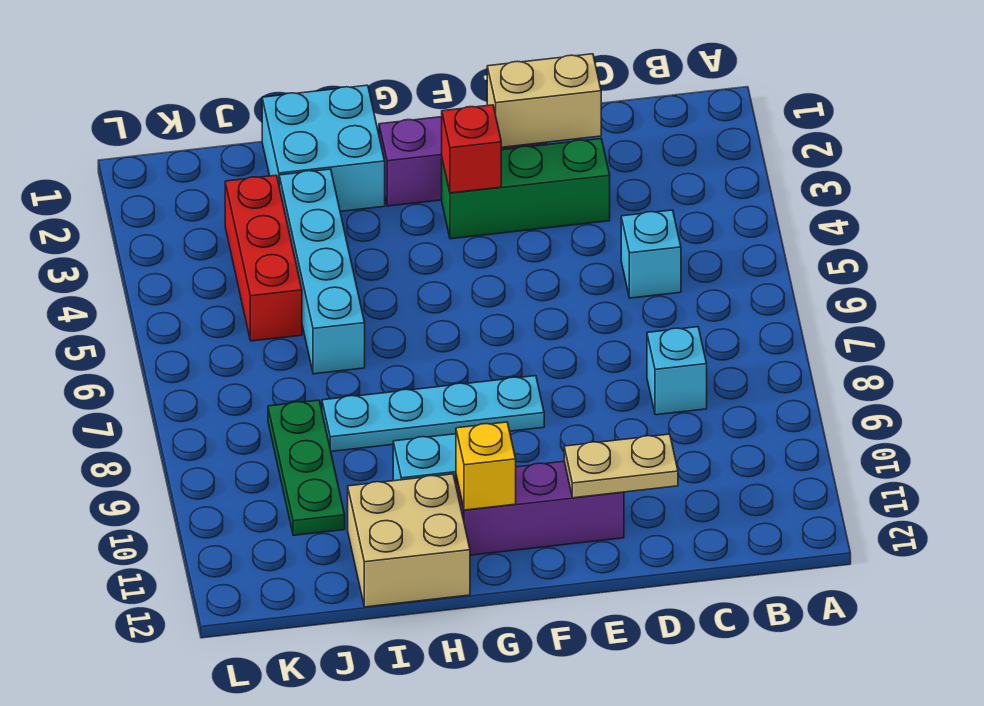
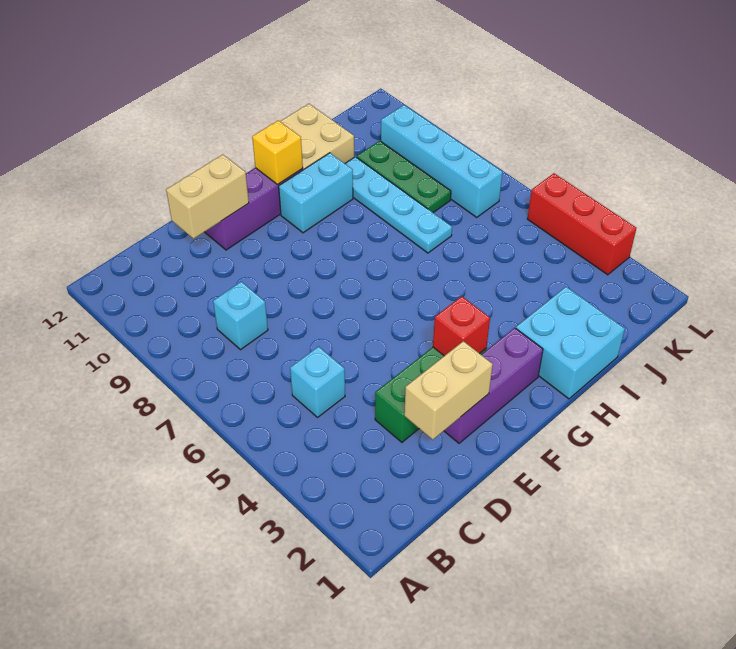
tan 1x2 plate [564,434,678,498] -> tan 1x2 brick [166,155,249,239]
cyan 1x4 plate [322,376,544,452] -> cyan 1x4 plate turned to [345,157,452,253]
cyan 1x4 brick [279,169,365,374] -> cyan 1x4 brick moved to [381,105,503,217]
red 1x3 brick [225,175,302,341] -> red 1x3 brick moved to [527,173,636,275]

